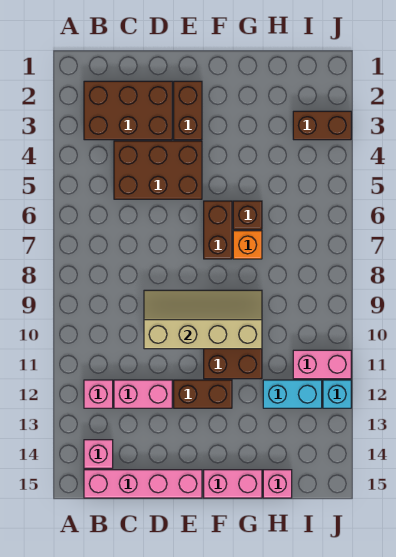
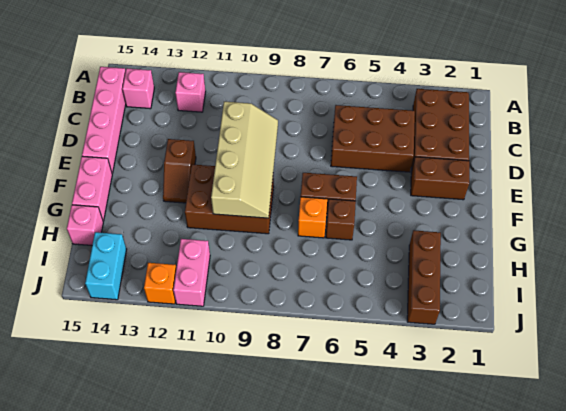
brown 2x3 brick [114,141,202,199] -> brown 2x3 brick turned to [331,105,415,172]
pink 1x2 brick [114,380,172,408] -> none
brown 1x2 brick [174,380,232,408] -> brown 1x2 slope [163,139,196,203]
cyan 1x2 brick [263,380,322,408] -> cyan 1x2 brick moved to [85,232,127,300]
brown 1x2 brick [293,111,351,140] -> brown 1x3 brick [407,230,441,324]
cyan 1x1 brick [323,380,351,408] -> orange 1x1 brick [144,263,176,304]

